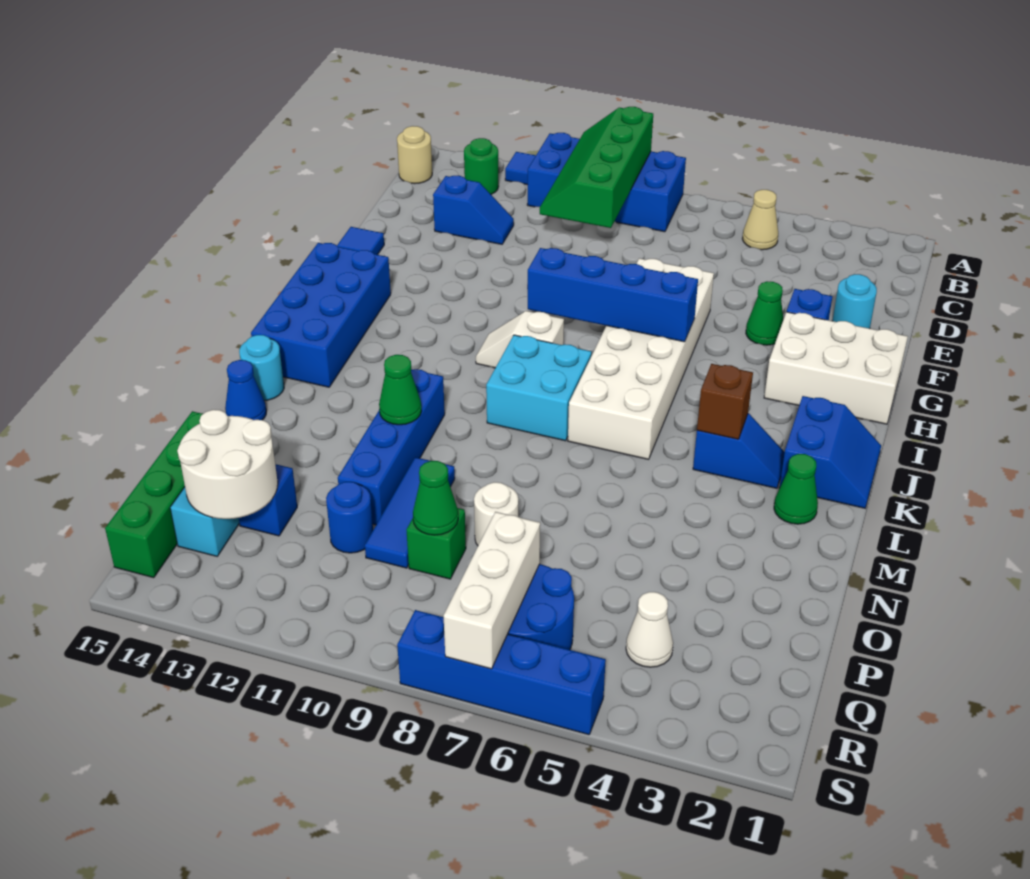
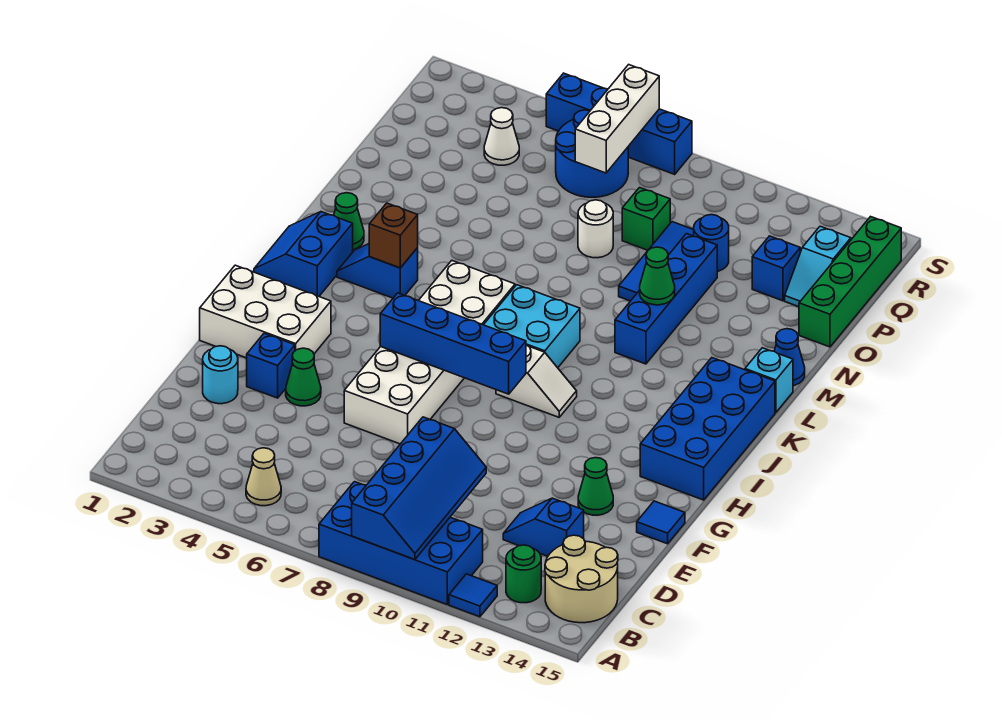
green 2x4 slope [540,107,653,228] -> blue 2x4 slope [352,417,486,560]
tan 1x1 round brick [397,126,432,184] -> tan 2x2 round brick [545,535,618,623]
cyan 1x1 round brick [239,335,284,401] -> cyan 1x1 brick [745,348,793,413]
green 1x1 cone [413,461,458,535] -> green 1x1 cone moved to [578,458,613,515]
white 2x2 round brick [177,410,278,519] -> none

